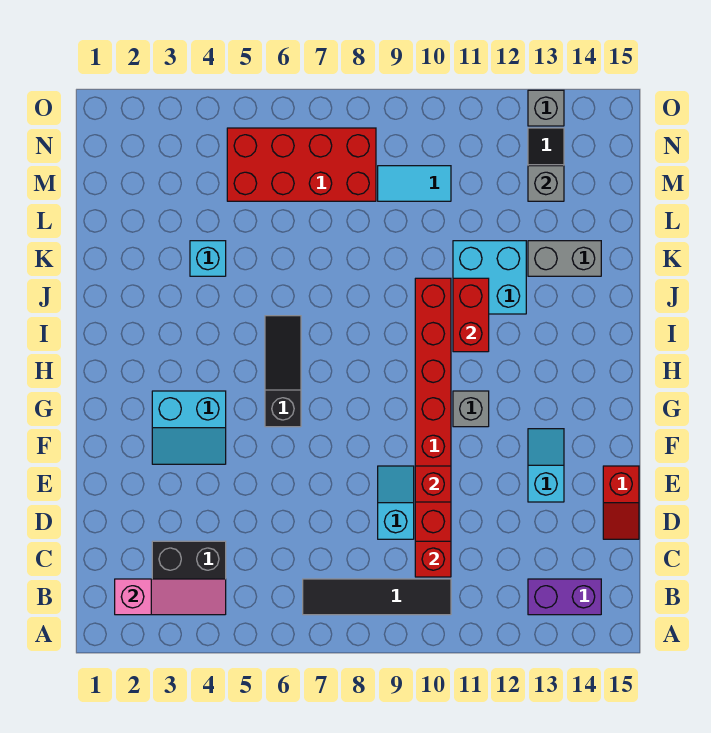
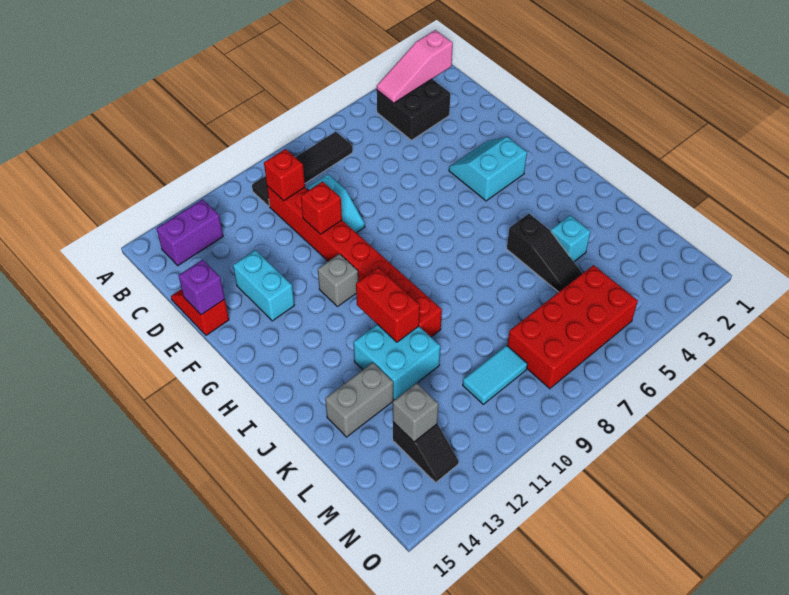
cyan 1x2 slope [528,429,564,502] -> cyan 1x2 brick [233,250,295,321]
none -> purple 1x1 brick [179,260,225,315]
black 1x3 slope [265,316,301,427] -> black 1x3 slope moved to [507,214,583,292]
grey 1x1 brick [528,90,564,126] -> none

